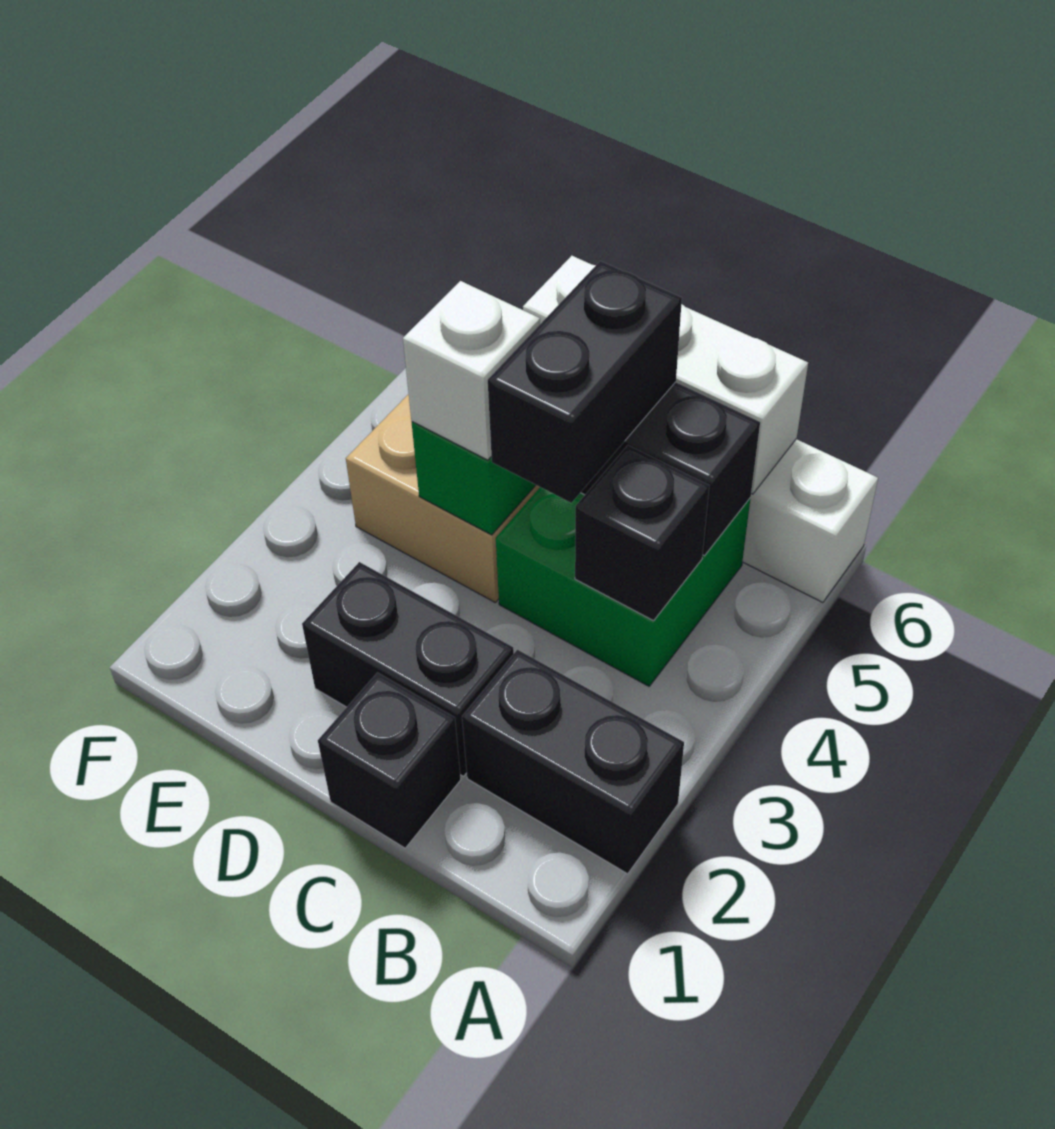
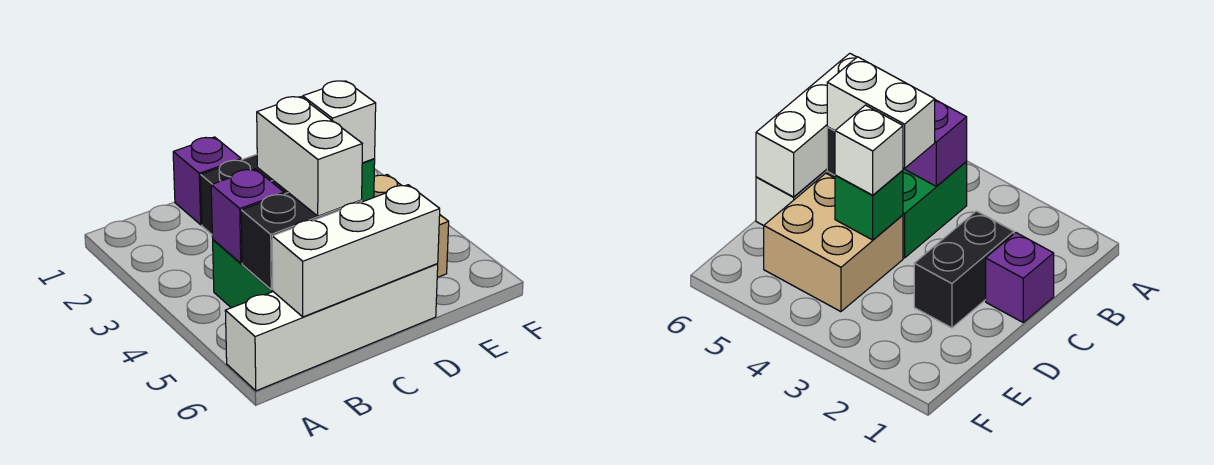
black 1x2 brick [462,650,684,874] -> none
black 1x1 brick [575,445,709,621] -> purple 1x1 brick [211,169,284,263]
black 1x1 brick [318,673,461,848] -> purple 1x1 brick [173,137,241,225]
black 1x2 brick [488,261,682,503] -> white 1x2 brick [257,97,362,216]

